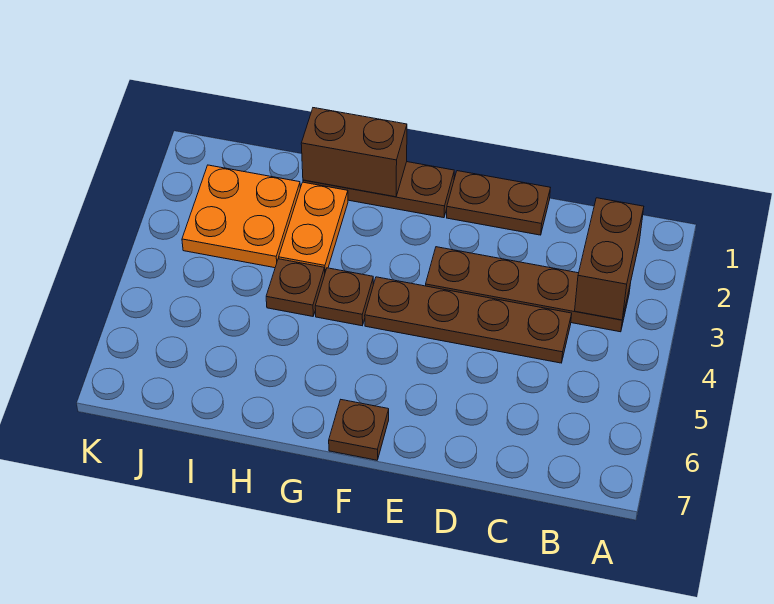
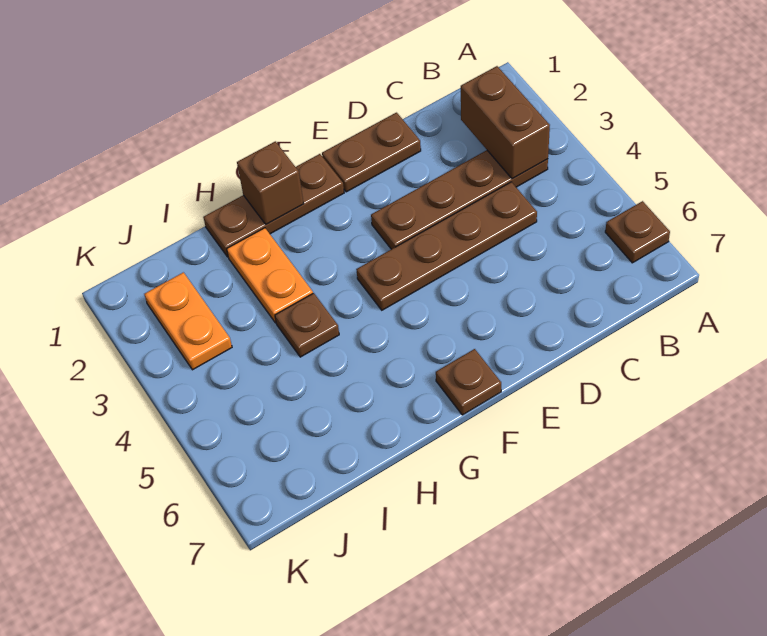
brown 1x2 brick [301,108,407,197] -> brown 1x1 brick [237,141,304,224]
brown 1x1 plate [315,268,373,326] -> brown 1x1 plate moved to [605,201,670,263]
orange 2x2 plate [182,165,300,268] -> orange 1x2 plate [144,272,232,370]

